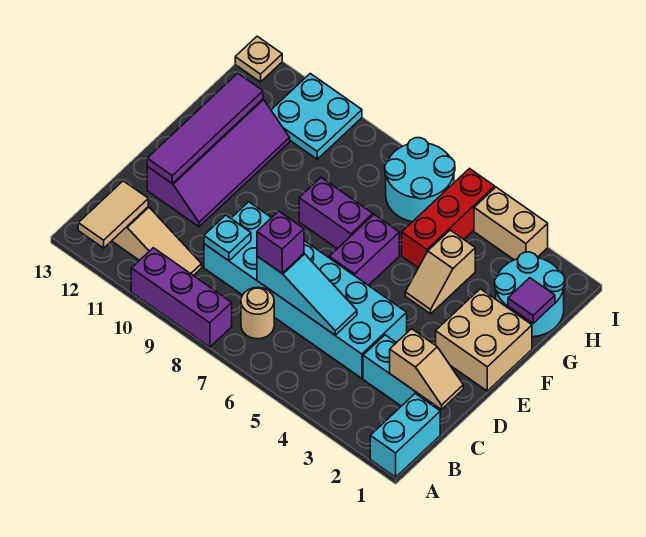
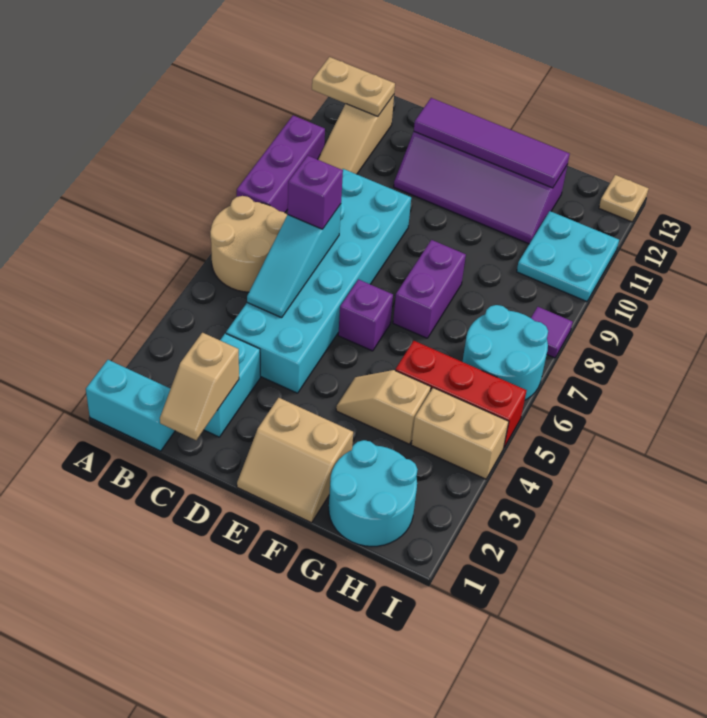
tan 1x2 tile [78,181,148,248] -> tan 1x2 plate [312,57,395,116]
tan 1x1 round brick [241,287,274,339] -> tan 2x2 round brick [210,196,287,292]
cyan 1x1 plate [204,215,251,261] -> none
tan 2x2 brick [436,289,532,391] -> tan 2x2 slope [237,398,353,523]
purple 1x2 brick [329,215,399,285] -> purple 1x1 brick [338,279,393,351]
purple 1x1 tile [508,278,555,323] -> purple 1x1 tile moved to [531,307,573,358]
tan 1x2 brick [474,187,548,260] -> tan 1x2 brick turned to [411,388,509,479]

